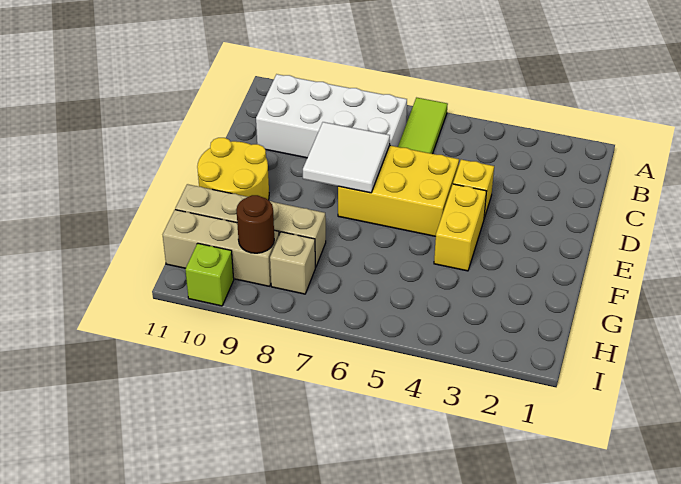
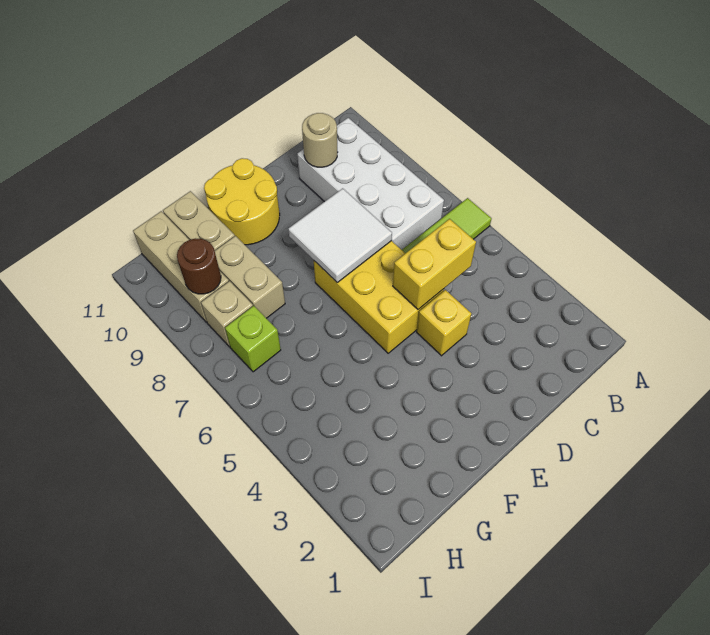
none -> tan 1x1 round brick [302,113,338,167]
yellow 1x2 brick [434,184,486,271] -> yellow 1x2 brick moved to [393,219,476,309]
lime 1x1 brick [185,243,234,306] -> lime 1x1 brick moved to [225,306,281,372]

